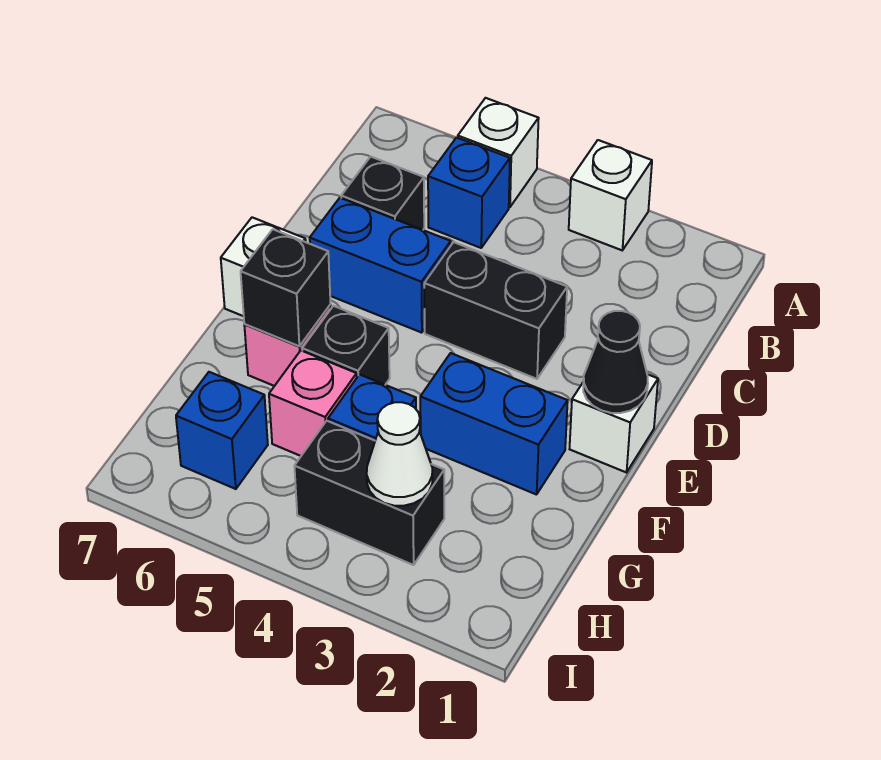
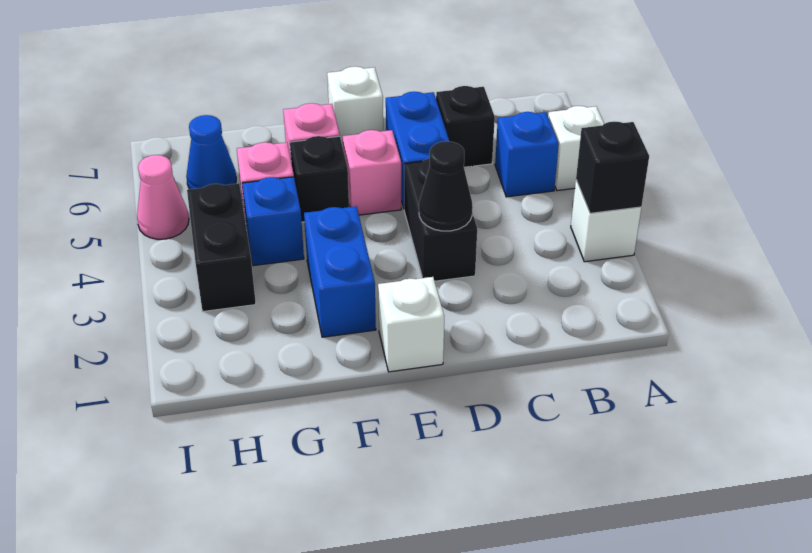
black 1x1 cone [583,311,648,413] -> black 1x1 cone moved to [419,141,473,231]
none -> pink 1x1 brick [343,130,401,215]
black 1x1 brick [241,229,330,346] -> black 1x1 brick moved to [576,122,649,213]
white 1x1 cone [367,402,432,506] -> none
blue 1x1 brick [176,372,268,489] -> blue 1x1 cone [186,115,236,189]
none -> pink 1x1 cone [137,155,189,239]

